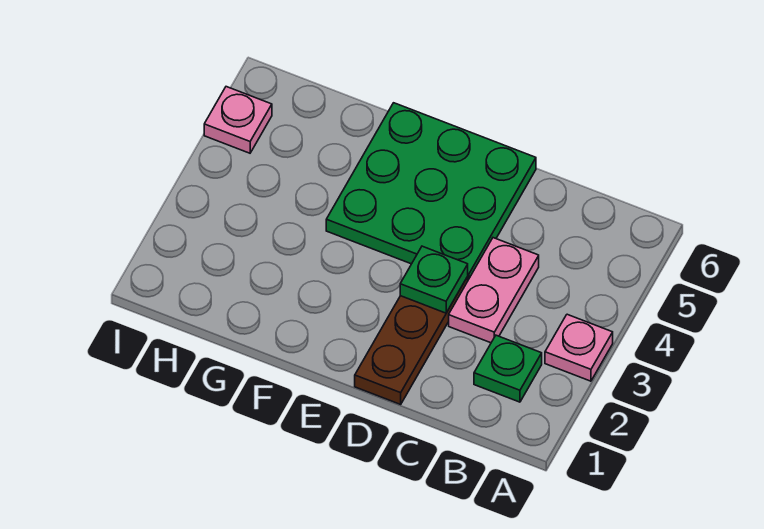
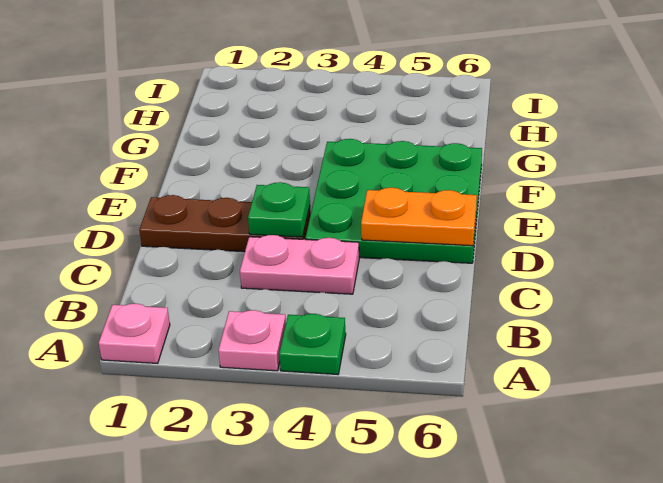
green 1x1 plate [474,335,542,402] -> green 1x1 plate moved to [279,314,346,375]
none -> orange 1x2 plate [361,188,477,246]
pink 1x1 plate [204,87,272,153] -> pink 1x1 plate moved to [99,304,170,363]

